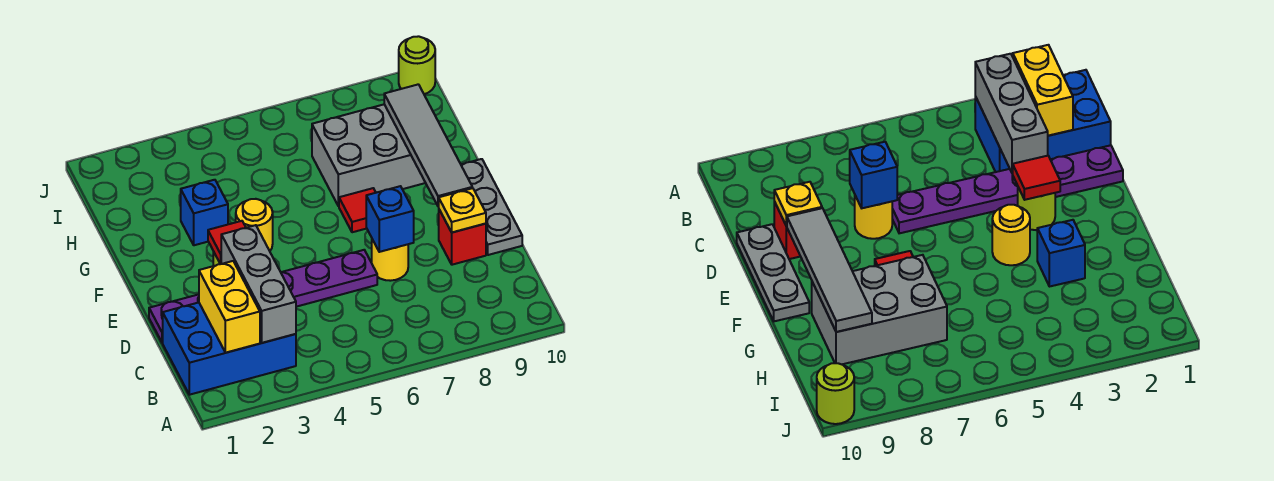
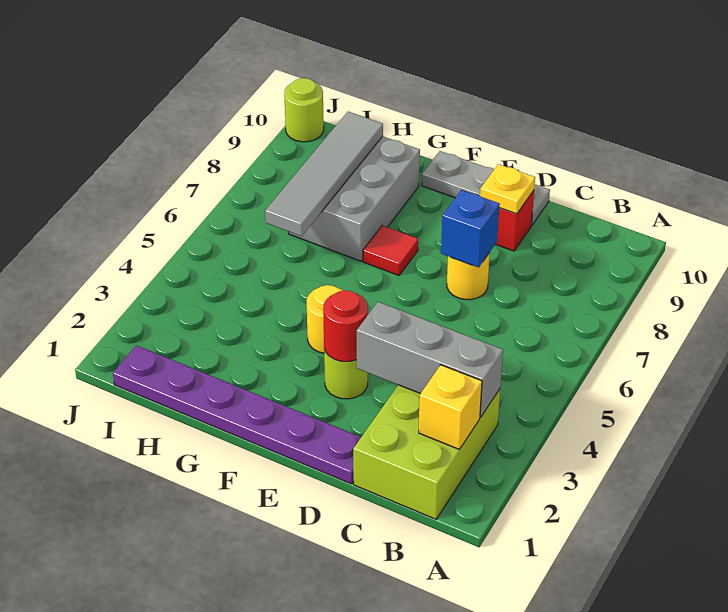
blue 2x3 brick [163,303,296,395] -> lime 2x3 brick [353,385,500,519]
yellow 1x2 brick [199,261,260,353] -> yellow 1x1 brick [419,365,482,449]
purple 1x6 plate [149,250,377,343] -> purple 1x6 plate turned to [113,345,361,484]
red 1x1 tile [208,221,246,264] -> red 1x1 round brick [323,290,368,362]
grey 1x4 tile [384,84,472,206] -> grey 1x4 tile turned to [265,112,383,236]
blue 1x1 brick [181,180,228,245] -> none

